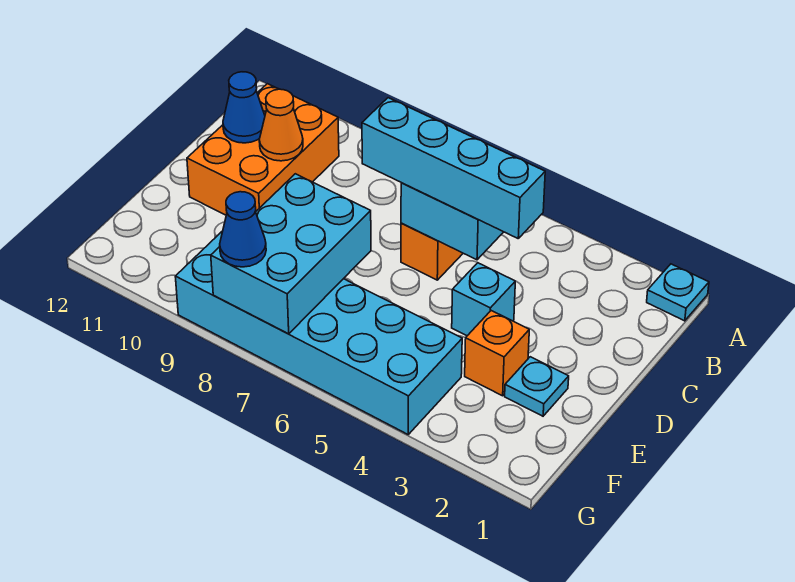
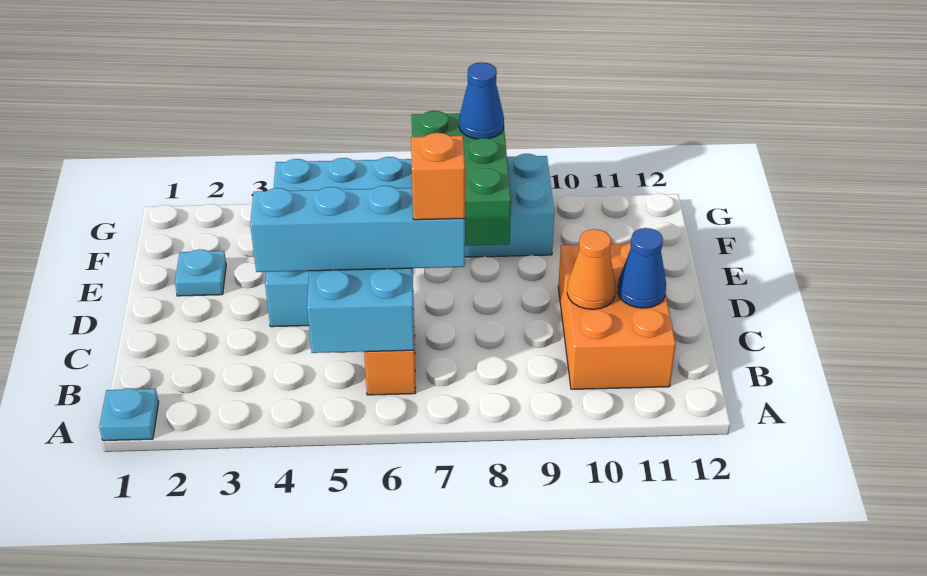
orange 1x1 brick [465,311,529,396] -> orange 1x1 brick moved to [411,133,465,220]
cyan 2x3 brick [211,174,371,334] -> green 2x3 brick [412,111,511,246]

